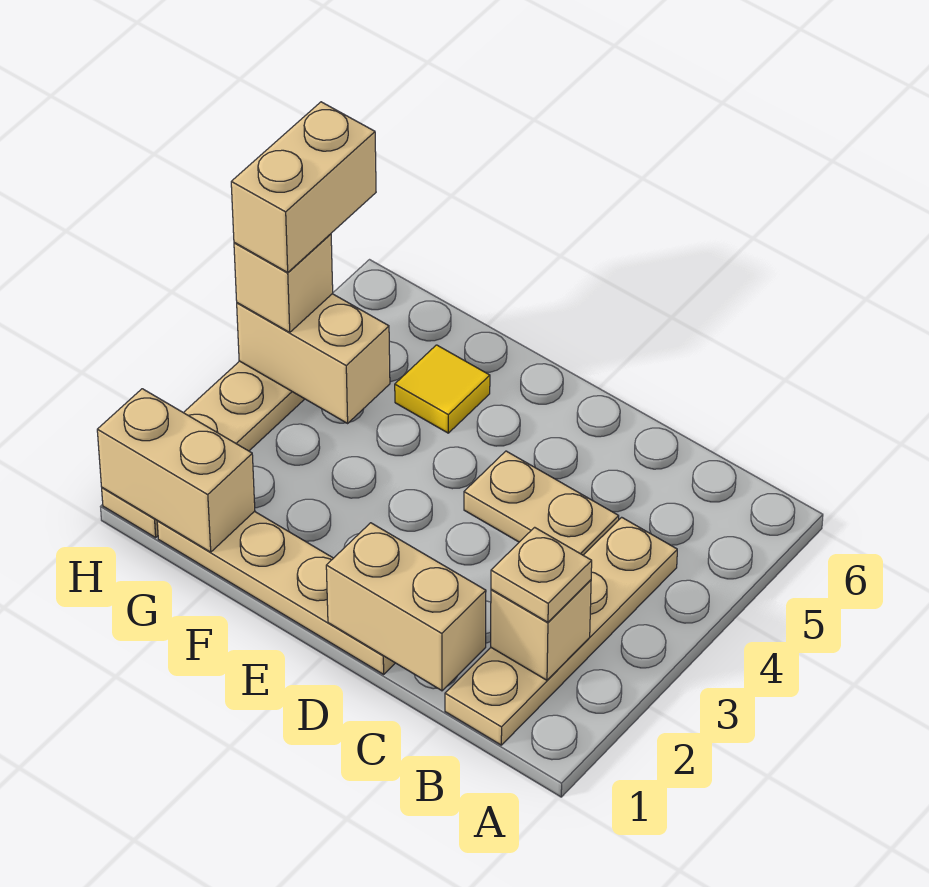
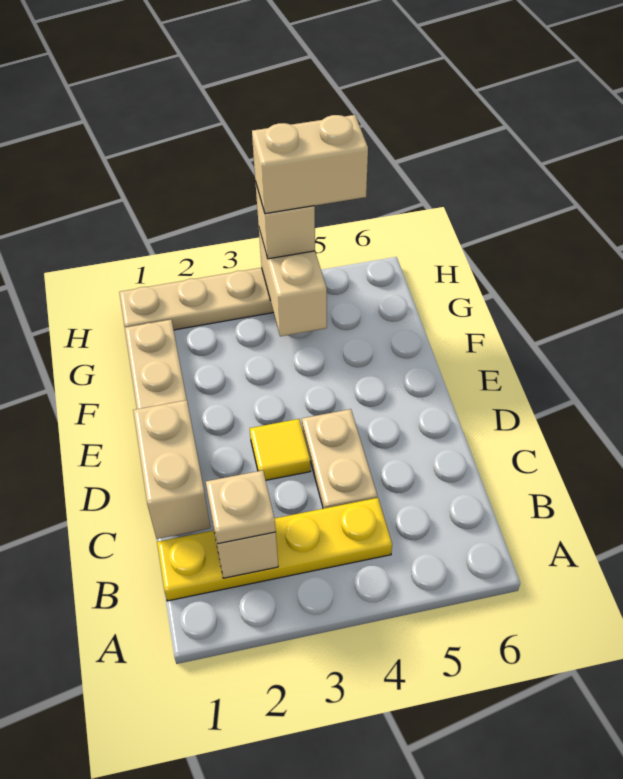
tan 1x4 plate [445,517,677,745] -> yellow 1x4 plate [157,498,392,601]
yellow 1x1 tile [395,345,490,433] -> yellow 1x1 tile moved to [250,419,311,480]
tan 1x2 brick [97,389,255,552] -> none

